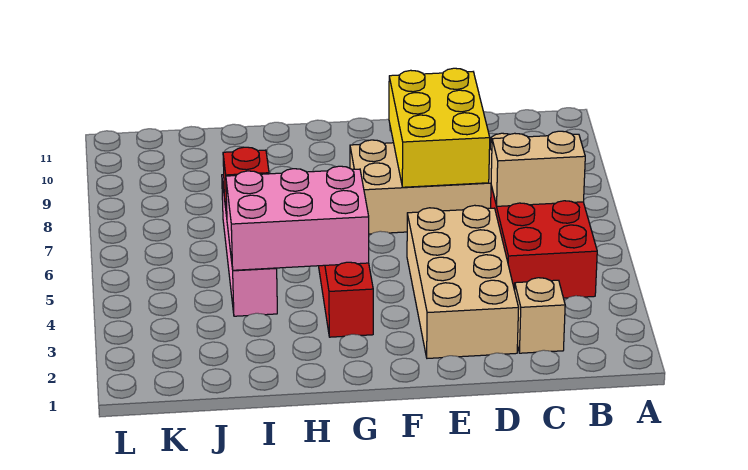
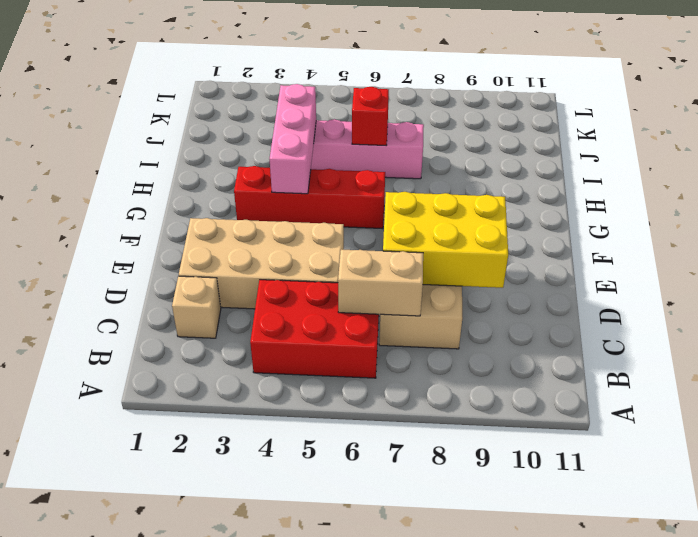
tan 1x2 brick [491,131,585,206] -> tan 1x2 brick turned to [338,249,423,316]
pink 2x3 brick [226,166,369,270] -> pink 1x3 brick [269,84,316,194]

